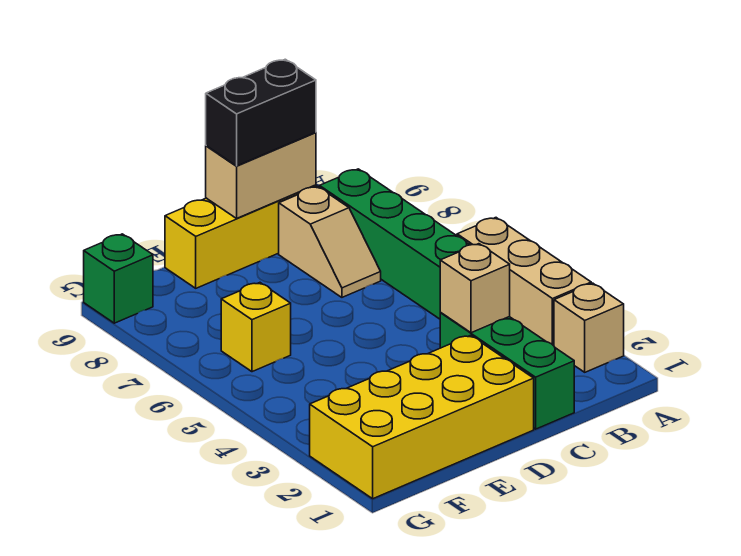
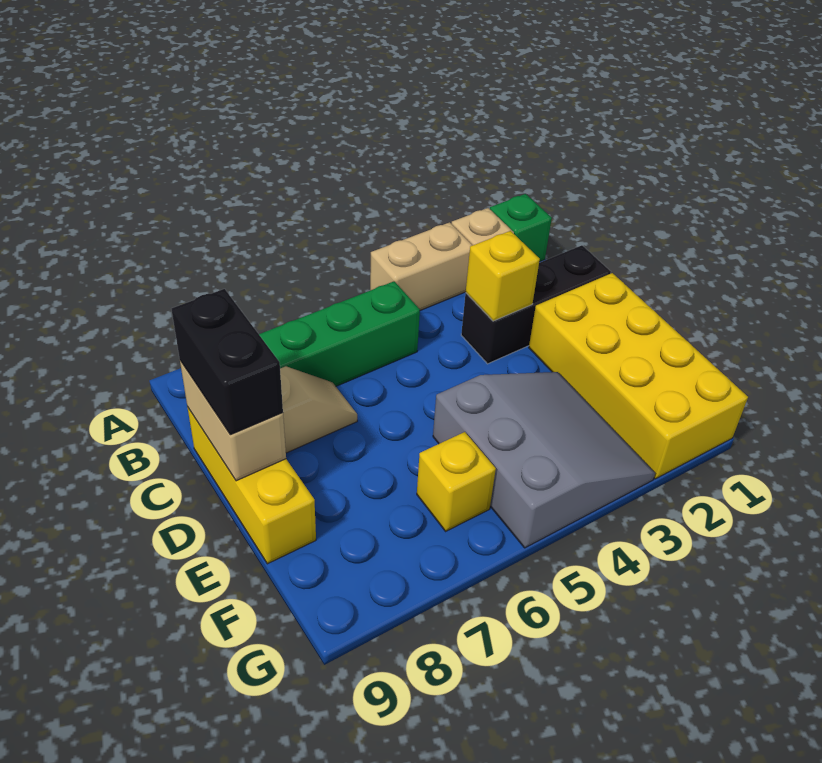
tan 1x3 brick [457,218,591,346] -> tan 1x2 brick [370,222,473,310]
green 1x3 brick [440,312,574,429] -> black 1x3 brick [461,245,611,364]
tan 1x1 brick [440,244,510,333] -> yellow 1x1 brick [466,231,540,321]
none -> grey 3x3 slope [433,372,655,548]
green 1x1 brick [84,234,153,323] -> green 1x1 brick moved to [490,194,552,262]

